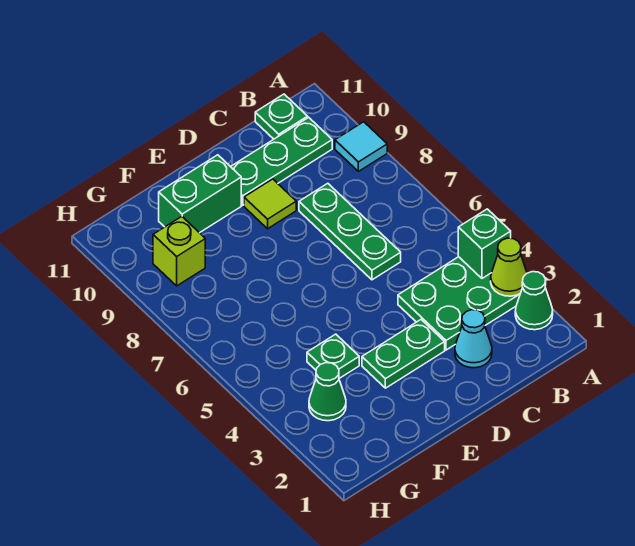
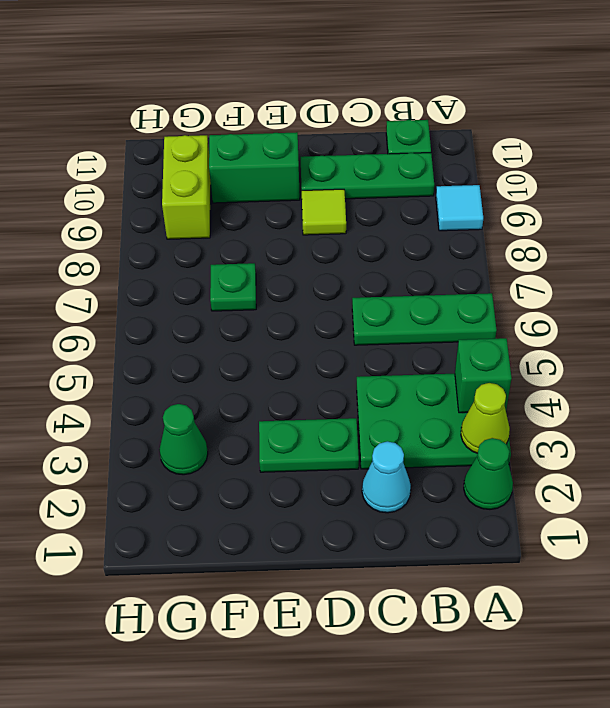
green 1x3 plate [299,183,401,280] -> green 1x3 plate turned to [352,293,497,345]
green 1x1 plate [307,334,359,378] -> green 1x1 plate moved to [210,263,256,311]
lime 1x1 brick [153,217,205,286] -> lime 1x2 brick [162,135,211,239]

